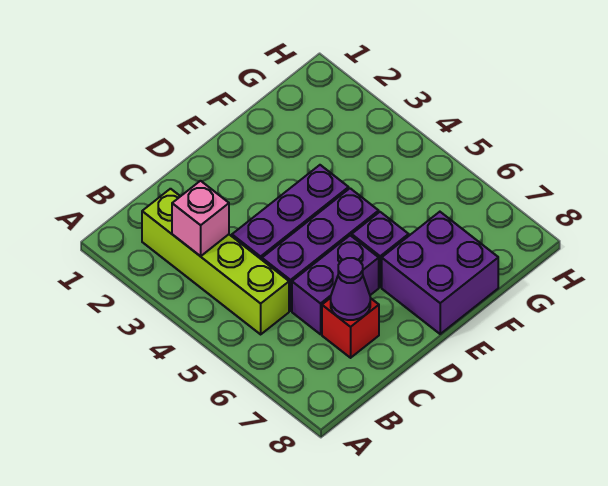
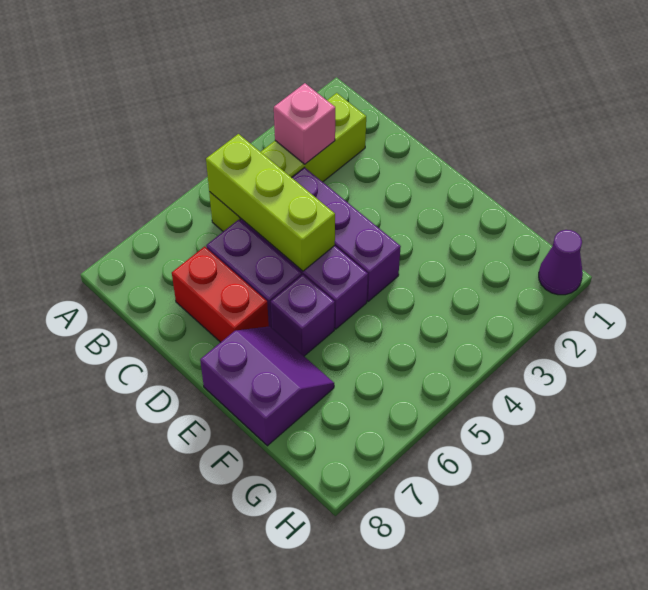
none -> lime 1x3 brick [206,134,335,271]
red 1x1 brick [322,298,379,358] -> red 1x2 brick [172,246,269,342]
purple 1x1 cone [331,258,370,320] -> purple 1x1 cone moved to [539,230,583,295]
purple 2x2 brick [382,212,498,334] -> purple 2x2 slope [200,326,334,446]

